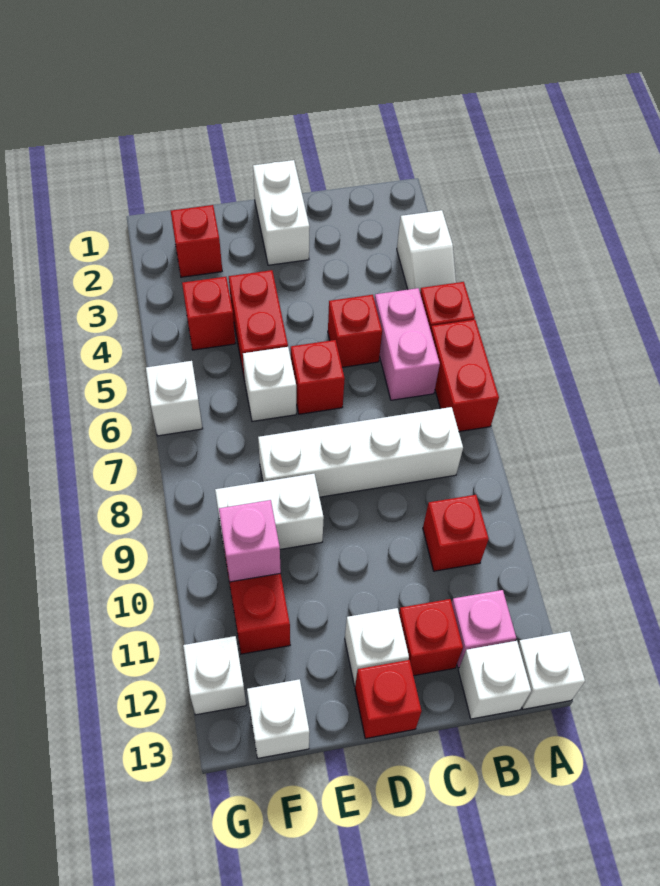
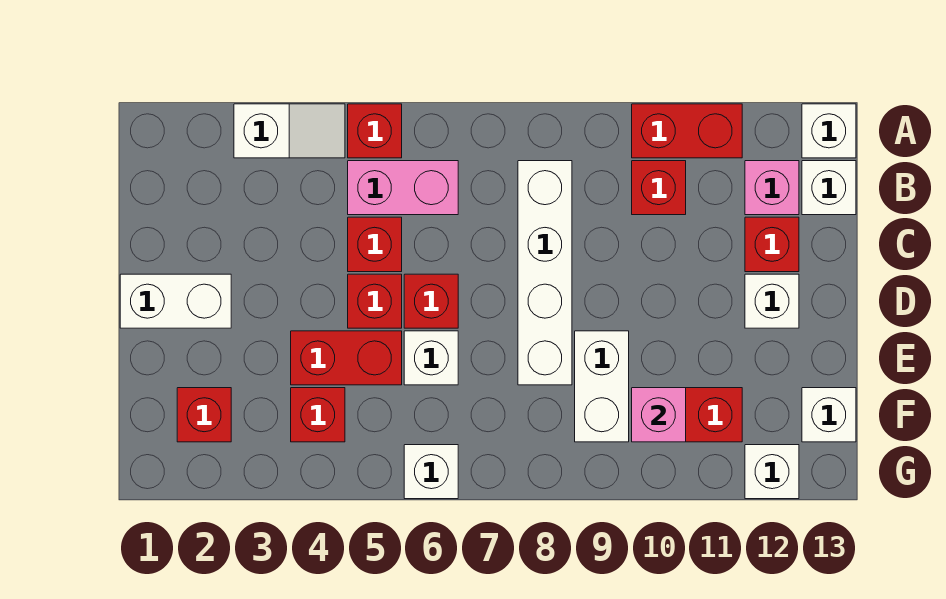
red 1x2 brick [431,320,499,432] -> red 1x2 brick moved to [632,104,742,158]
red 1x1 brick [355,660,421,739] -> red 1x1 brick moved to [348,274,402,328]

